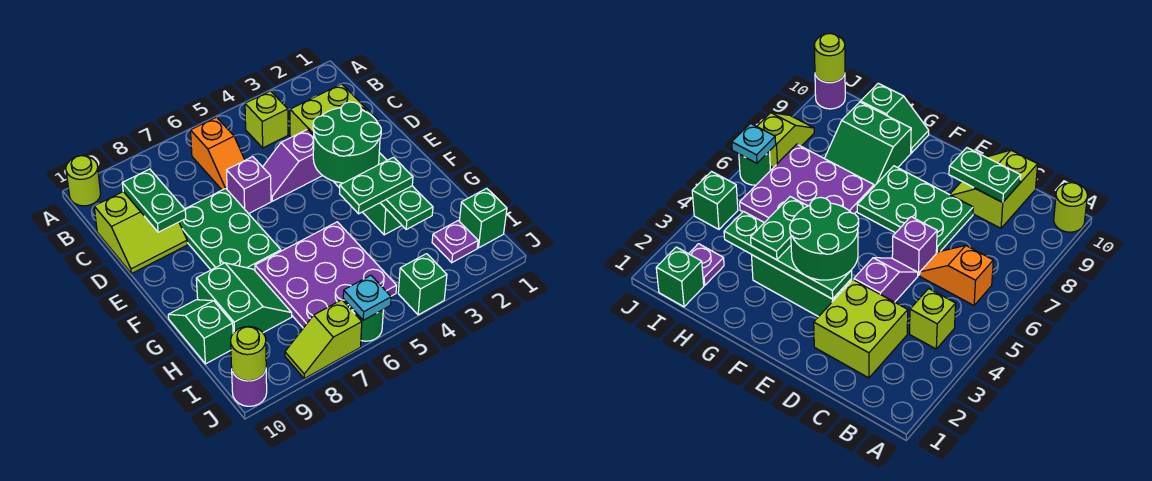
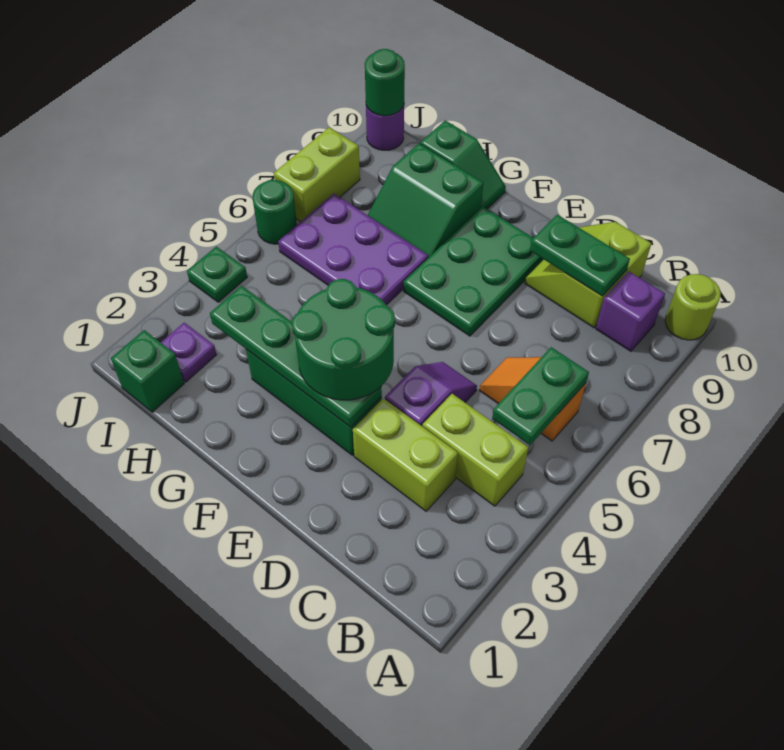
lime 1x1 brick [245,91,288,148] -> lime 1x2 brick [422,394,528,506]
lime 2x2 brick [290,84,379,137] -> lime 1x2 brick [353,398,458,511]
purple 1x1 brick [227,157,271,214] -> purple 1x1 brick moved to [596,271,665,351]
green 2x3 plate [179,188,281,270] -> green 2x3 plate turned to [404,207,543,336]
green 1x2 plate [340,157,413,214] -> green 1x2 plate moved to [492,347,589,445]
purple 3x3 plate [255,222,397,328] -> purple 2x3 plate [278,194,428,305]
green 1x1 brick [398,254,447,315] -> green 1x1 plate [187,247,247,302]
cyan 1x1 plate [343,275,391,320] -> none
lime 1x2 slope [285,300,362,378] -> lime 1x2 brick [274,127,360,222]
lime 1x1 round brick [231,326,266,381] -> green 1x1 round brick [365,49,405,116]

